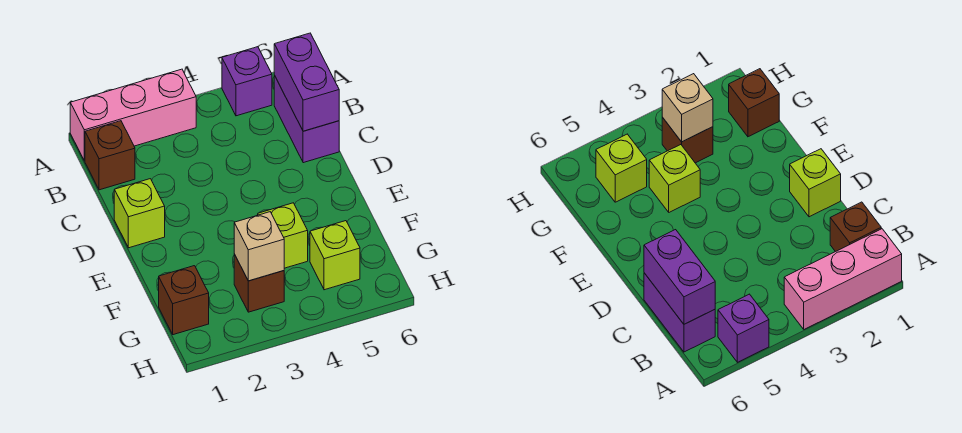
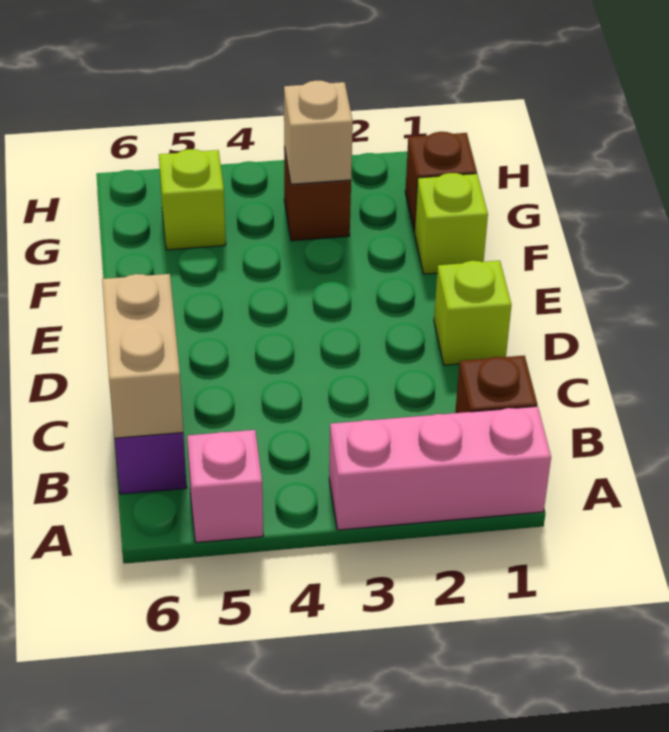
purple 1x1 brick [222,47,272,116] -> pink 1x1 brick [187,430,263,543]
purple 1x2 brick [274,33,339,131] -> tan 1x2 brick [102,274,183,438]
lime 1x1 brick [258,203,308,268] -> lime 1x1 brick moved to [415,173,488,274]

